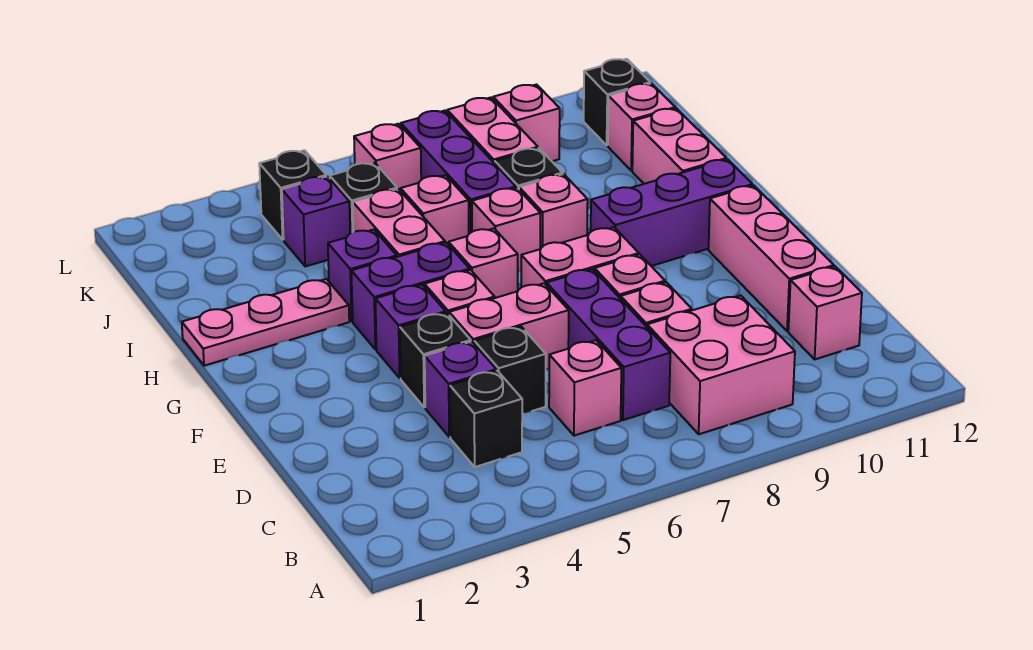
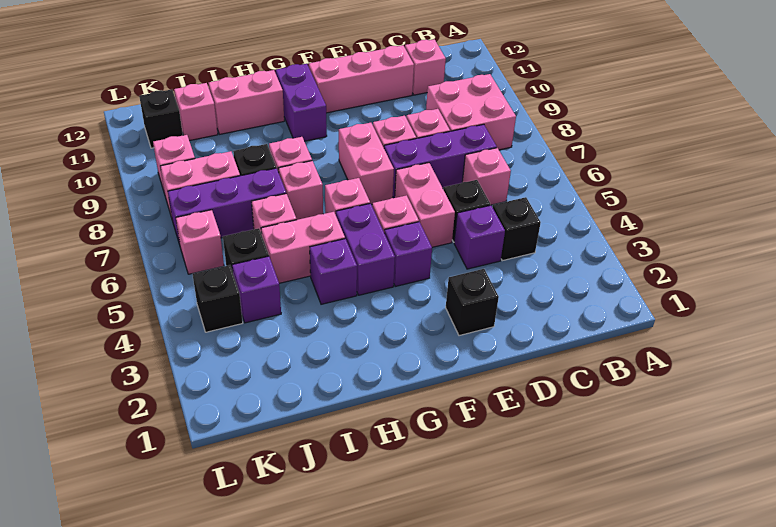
black 1x1 brick [400,313,471,407] -> black 1x1 brick moved to [446,269,499,336]
purple 1x3 brick [591,159,753,266] -> purple 1x2 brick [276,64,327,141]
pink 1x3 plate [182,279,349,366] -> none

